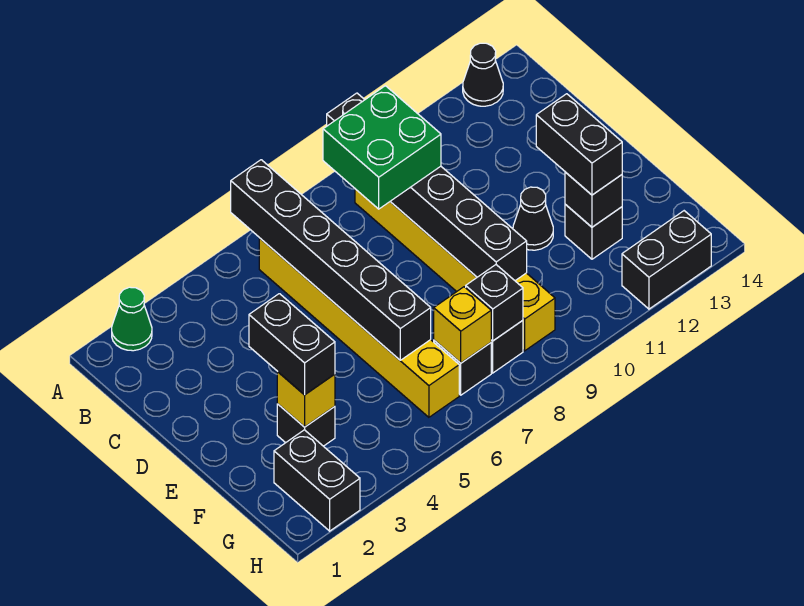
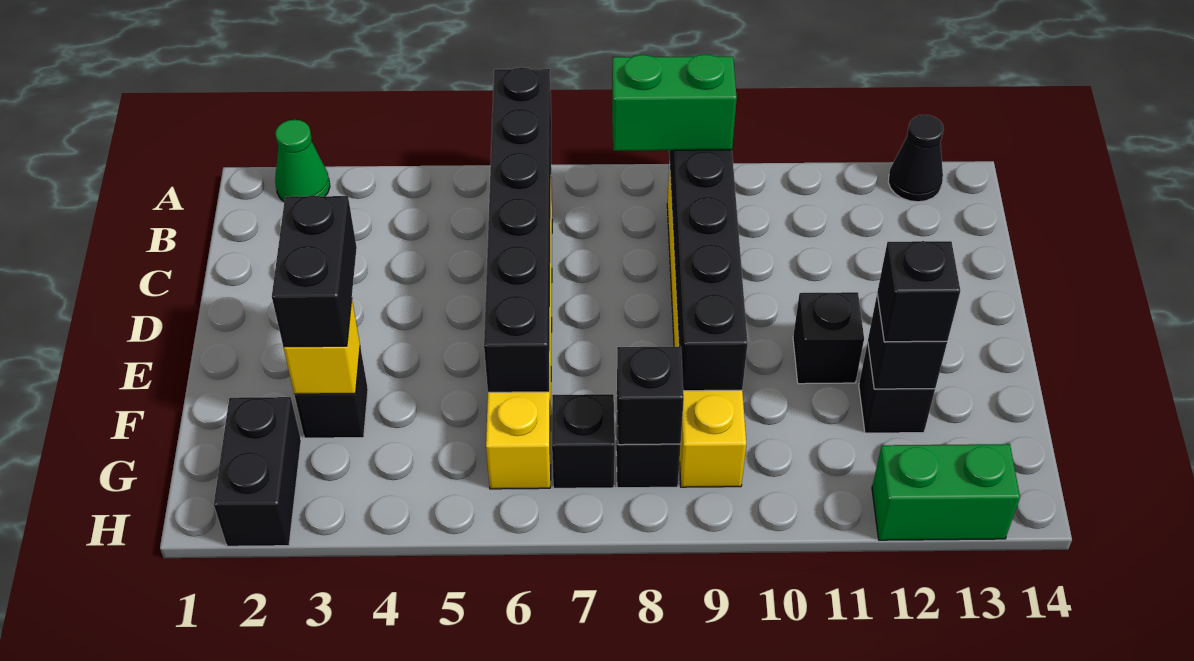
green 2x2 brick [323,86,441,209] -> green 1x2 brick [612,54,737,151]
black 1x1 cone [513,187,553,250] -> black 1x1 brick [793,292,864,384]
black 1x2 brick [536,94,622,195] -> black 1x1 brick [877,241,960,342]
yellow 1x1 brick [434,287,491,363] -> none
black 1x2 brick [622,211,711,309] -> green 1x2 brick [872,444,1020,540]

